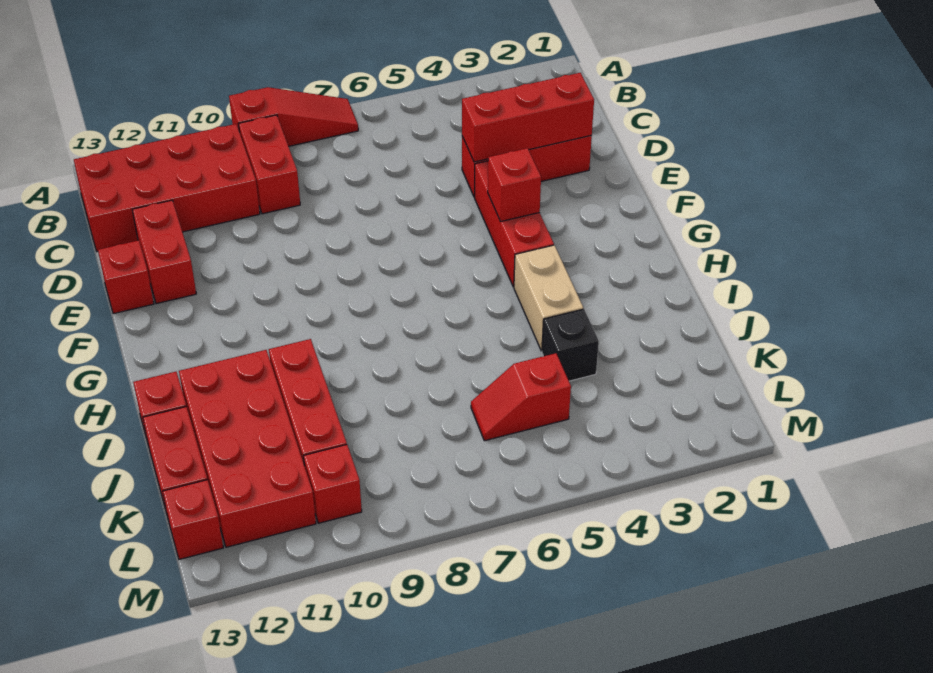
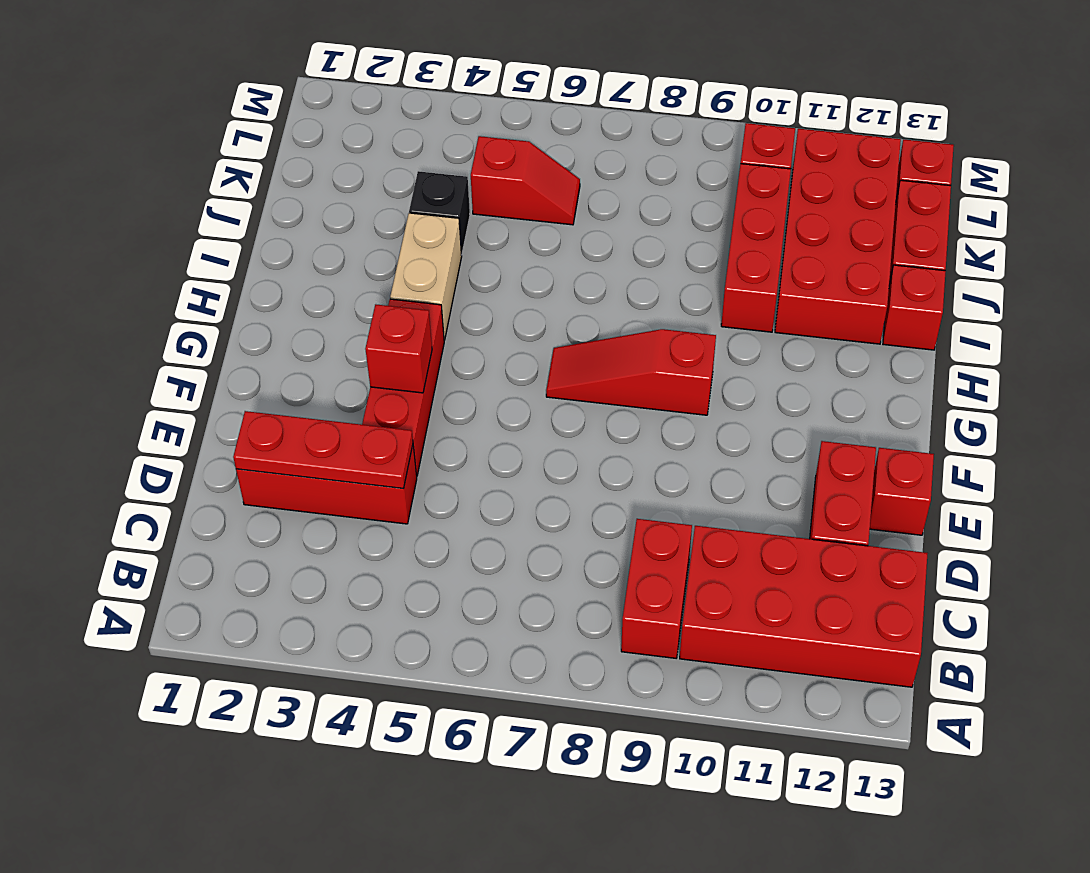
red 1x3 slope [229,87,358,146] -> red 1x3 slope moved to [546,329,716,415]
red 1x3 brick [462,73,594,162] -> red 1x3 plate [233,411,413,488]

